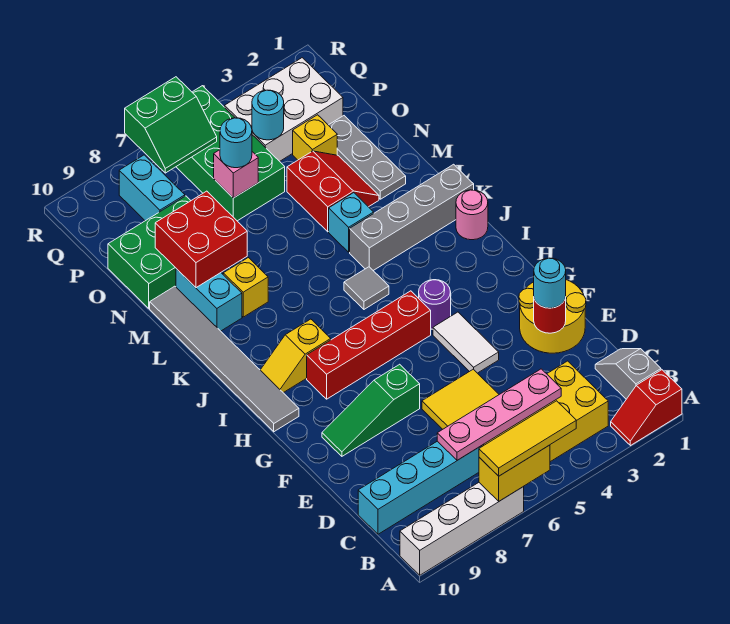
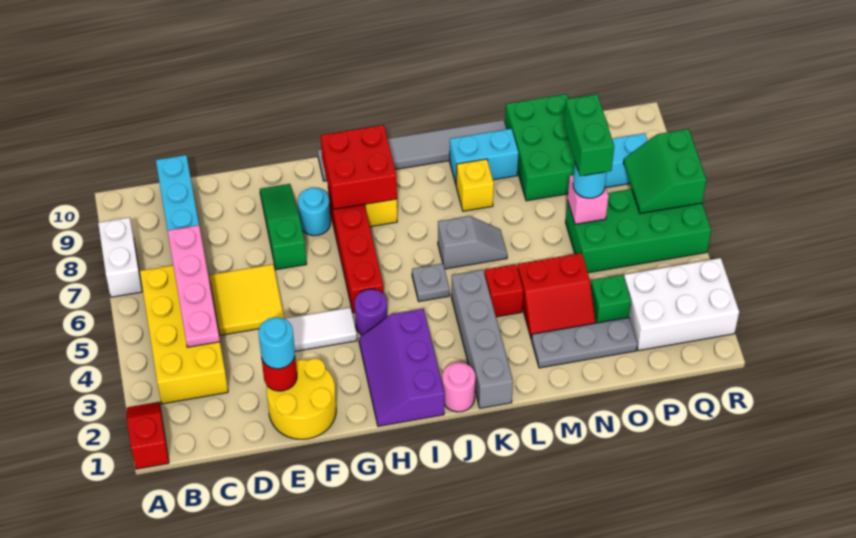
yellow 1x3 tile [479,401,576,476] -> none
yellow 1x2 brick [479,445,550,501] -> none
white 1x4 brick [400,483,524,575] -> white 1x2 brick [98,217,142,297]
grey 1x2 slope [595,349,661,399] -> grey 1x2 slope moved to [438,216,507,269]
none -> purple 2x3 slope [359,309,444,426]
grey 1x1 tile [344,267,389,309] -> grey 1x1 plate [412,264,450,301]
cyan 1x1 brick [329,193,374,252] -> red 1x1 brick [485,264,523,317]
red 2x2 brick [155,191,247,288] -> red 2x2 brick moved to [321,125,397,209]
yellow 1x1 brick [293,115,337,160] -> green 1x1 brick [591,275,631,323]
none -> green 1x2 brick [564,94,614,176]
white 2x3 brick [225,58,343,161] -> white 2x3 brick turned to [624,258,739,351]
cyan 1x1 round brick [252,90,284,140] -> cyan 1x1 round brick moved to [298,188,331,236]

